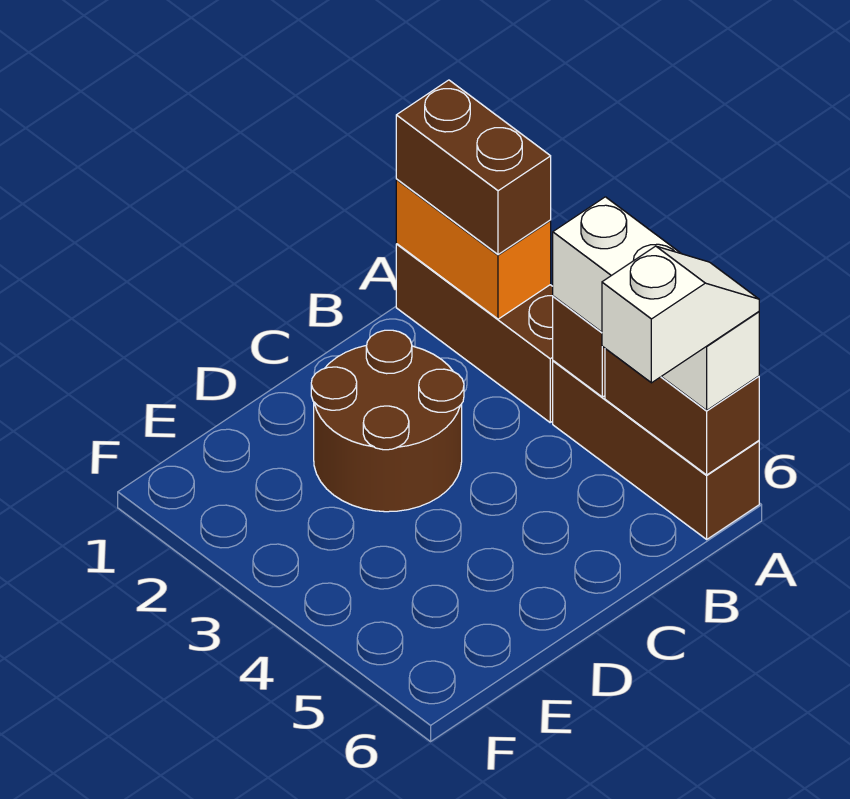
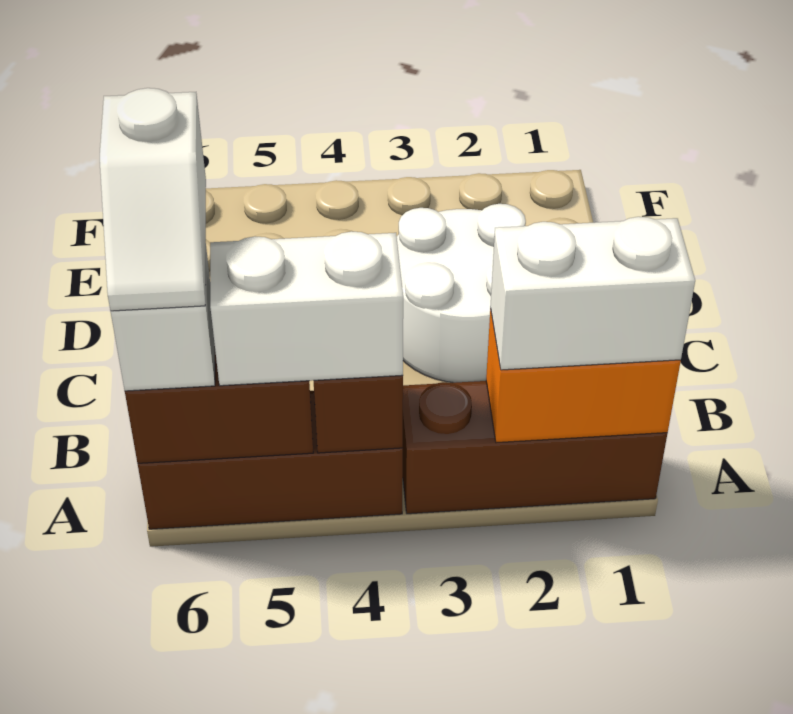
brown 1x2 brick [396,80,551,255] -> white 1x2 brick [490,217,695,370]
brown 2x2 round brick [311,330,464,512] -> white 2x2 round brick [397,204,526,383]

